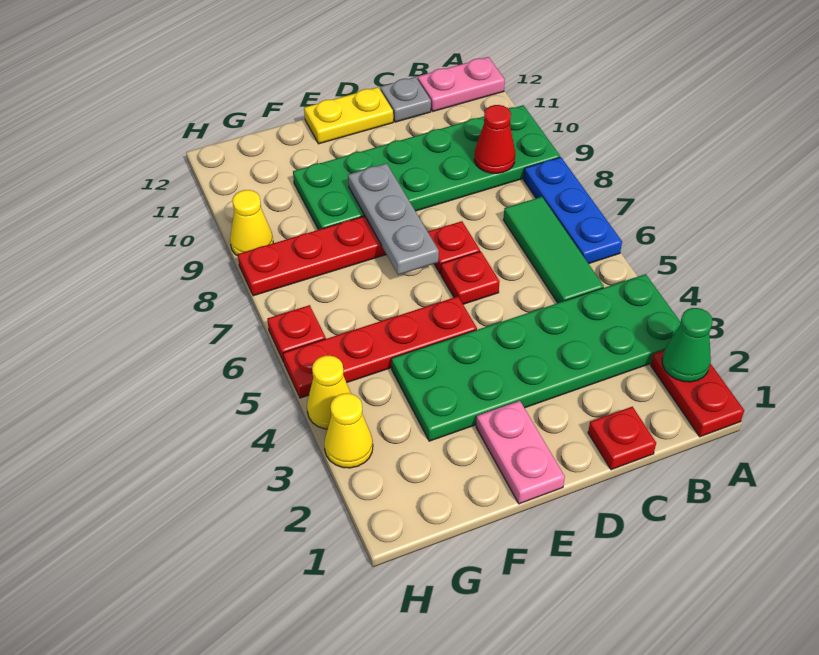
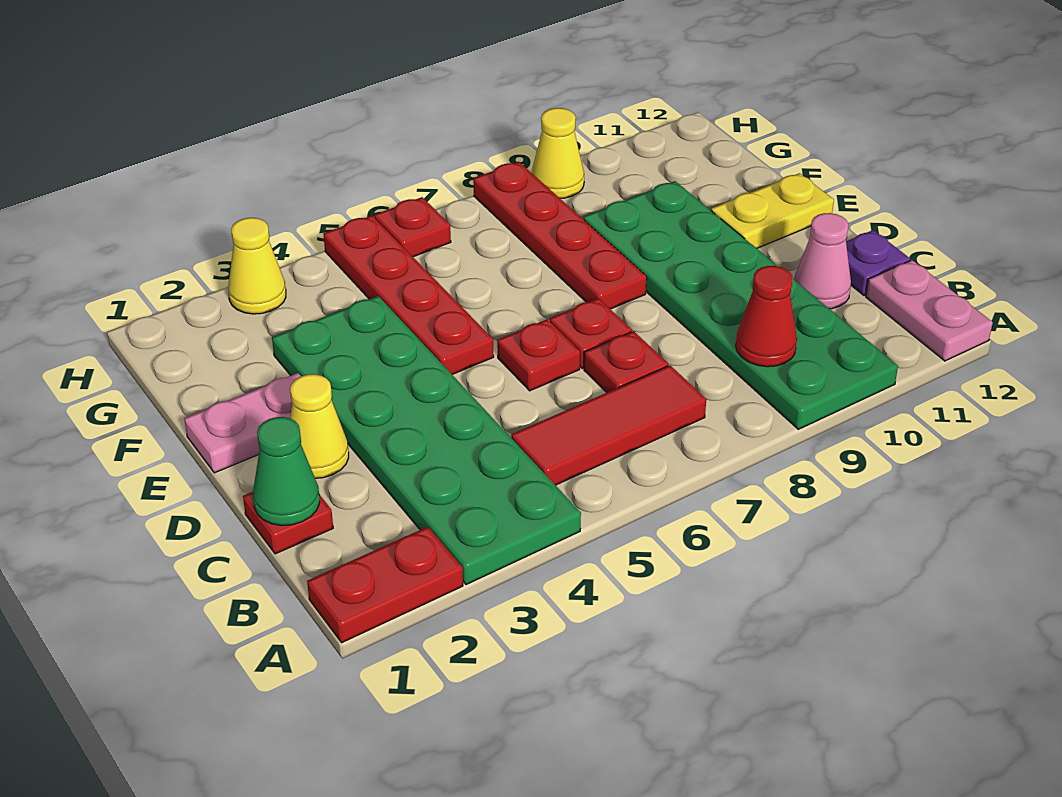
green 1x1 cone [662,308,712,382] -> green 1x1 cone moved to [253,417,320,525]
blue 1x3 plate [524,157,622,264] -> none
green 1x3 tile [503,197,604,303] -> red 1x3 tile [511,365,706,485]
none -> red 1x1 plate [584,331,668,393]
none -> pink 1x1 cone [794,213,851,309]
grey 1x1 plate [380,77,431,122] -> purple 1x1 plate [846,230,910,295]
yellow 1x2 plate [304,87,393,144] -> yellow 1x2 plate turned to [711,173,834,248]
grey 1x3 plate [348,163,439,275] -> none
yellow 1x1 cone [307,356,351,429] -> yellow 1x1 cone moved to [290,374,349,478]

